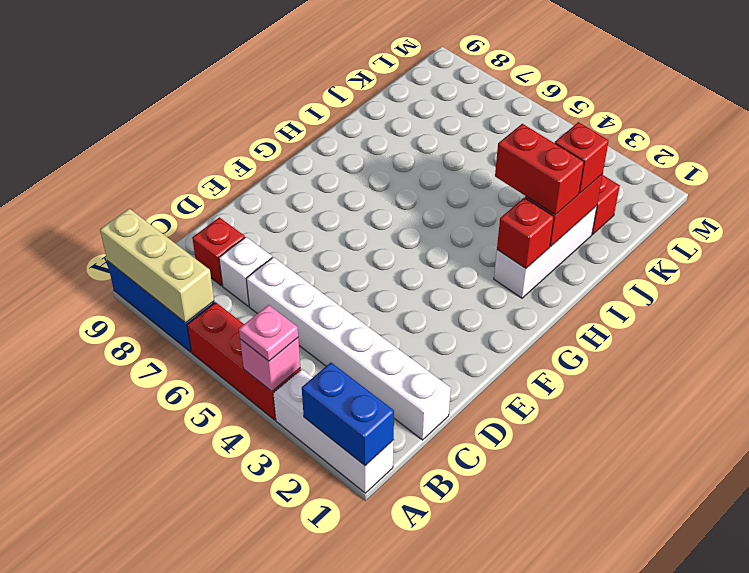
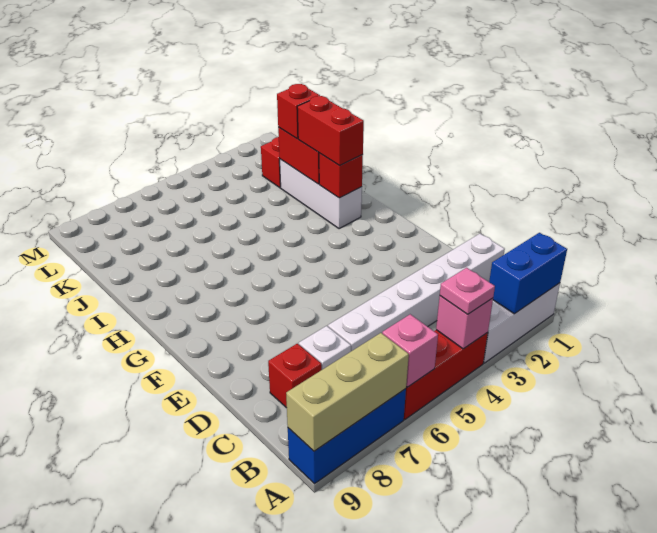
none -> pink 1x1 brick [382,314,438,387]
red 1x2 brick [495,124,584,215] -> red 1x2 brick turned to [297,96,364,166]

